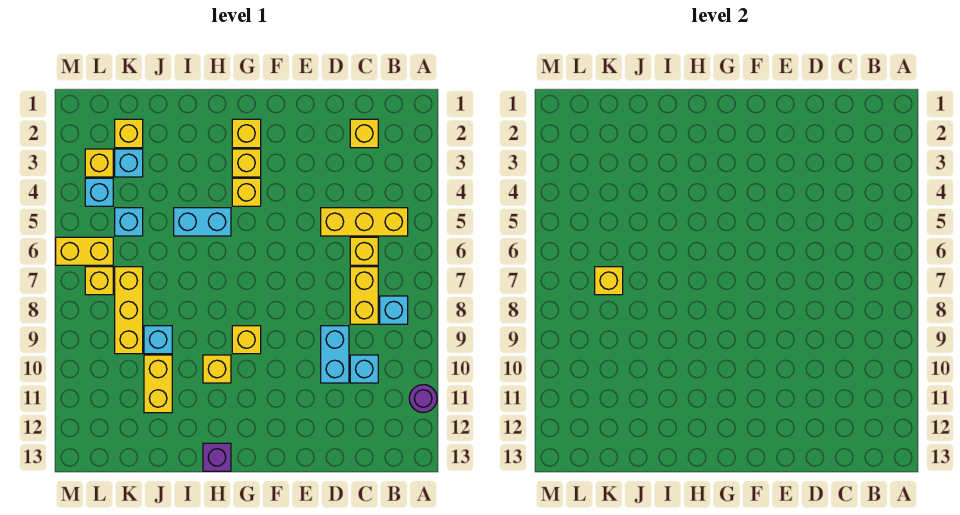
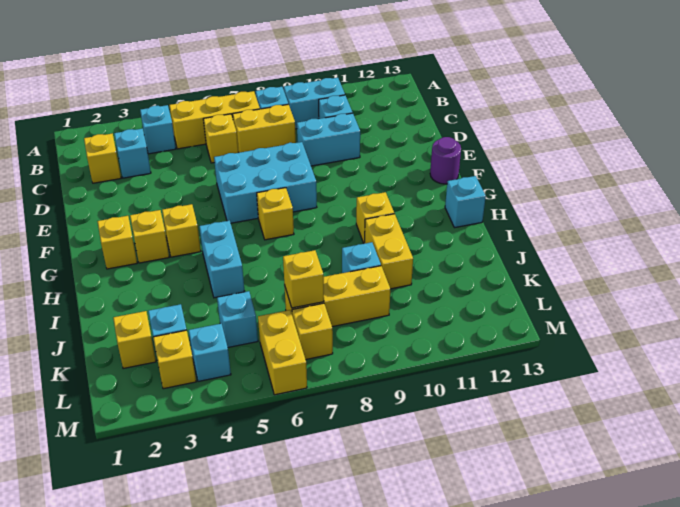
purple 1x1 round brick [409,385,437,413] -> purple 1x1 round brick moved to [430,137,461,184]
none -> cyan 1x1 brick [140,105,176,154]
yellow 1x3 brick [321,208,408,236] -> yellow 1x3 brick turned to [169,91,260,149]
none -> cyan 1x2 brick [284,78,345,129]
none -> cyan 1x1 brick [114,129,151,178]
none -> cyan 2x3 brick [214,142,317,223]
yellow 1x1 brick [232,326,261,354] -> yellow 1x1 brick moved to [257,188,294,240]
purple 1x1 brick [203,443,231,471] -> cyan 1x1 brick [445,176,486,228]
yellow 1x2 brick [144,355,172,413] -> yellow 1x2 brick turned to [365,214,413,289]

